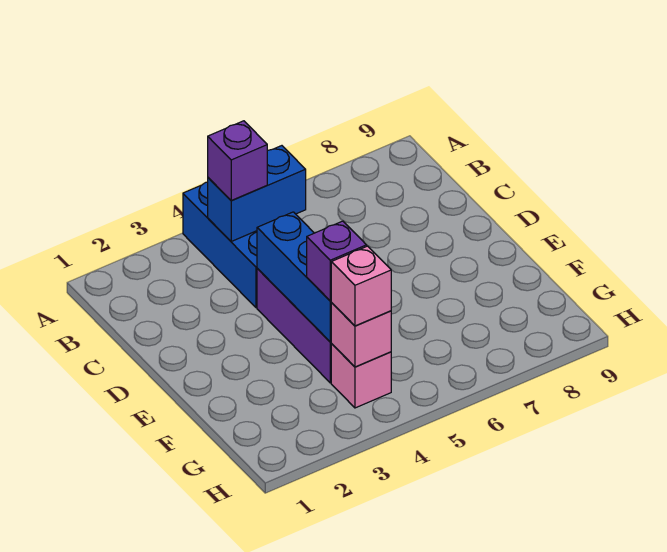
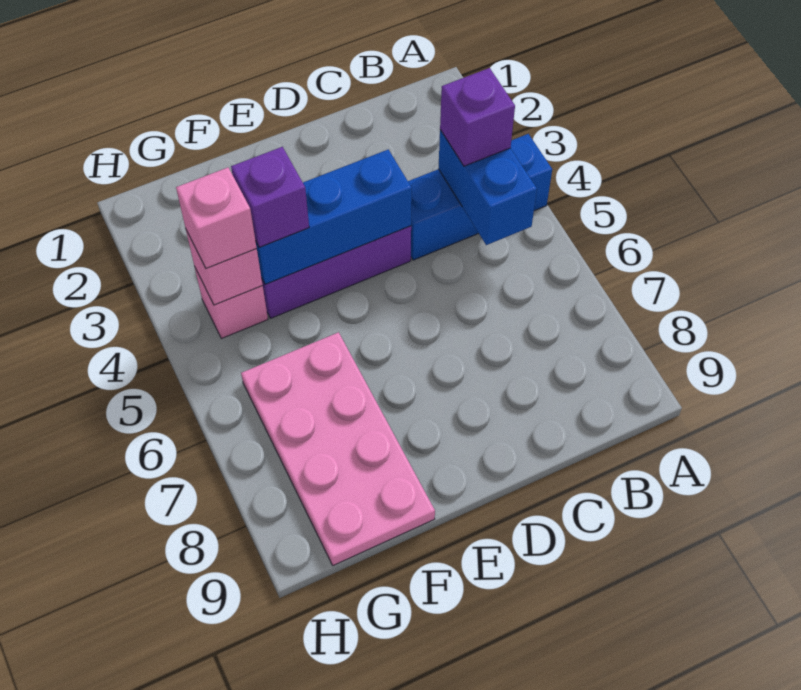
none -> pink 2x4 plate [241,332,435,565]

